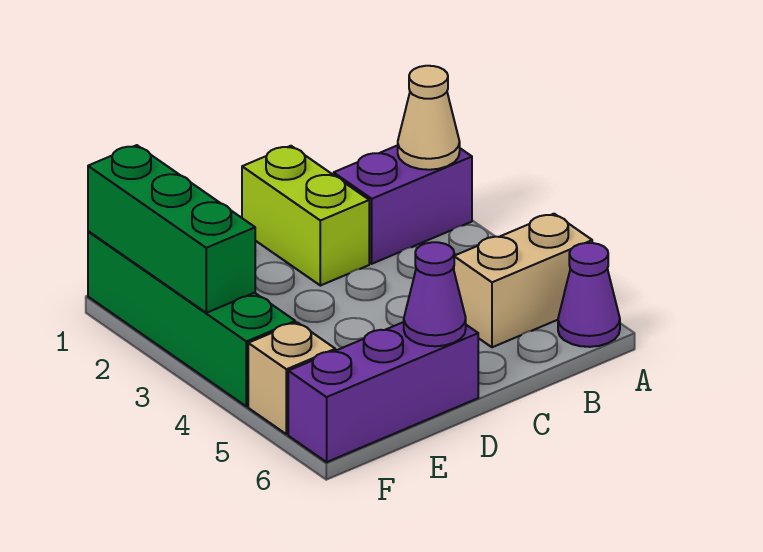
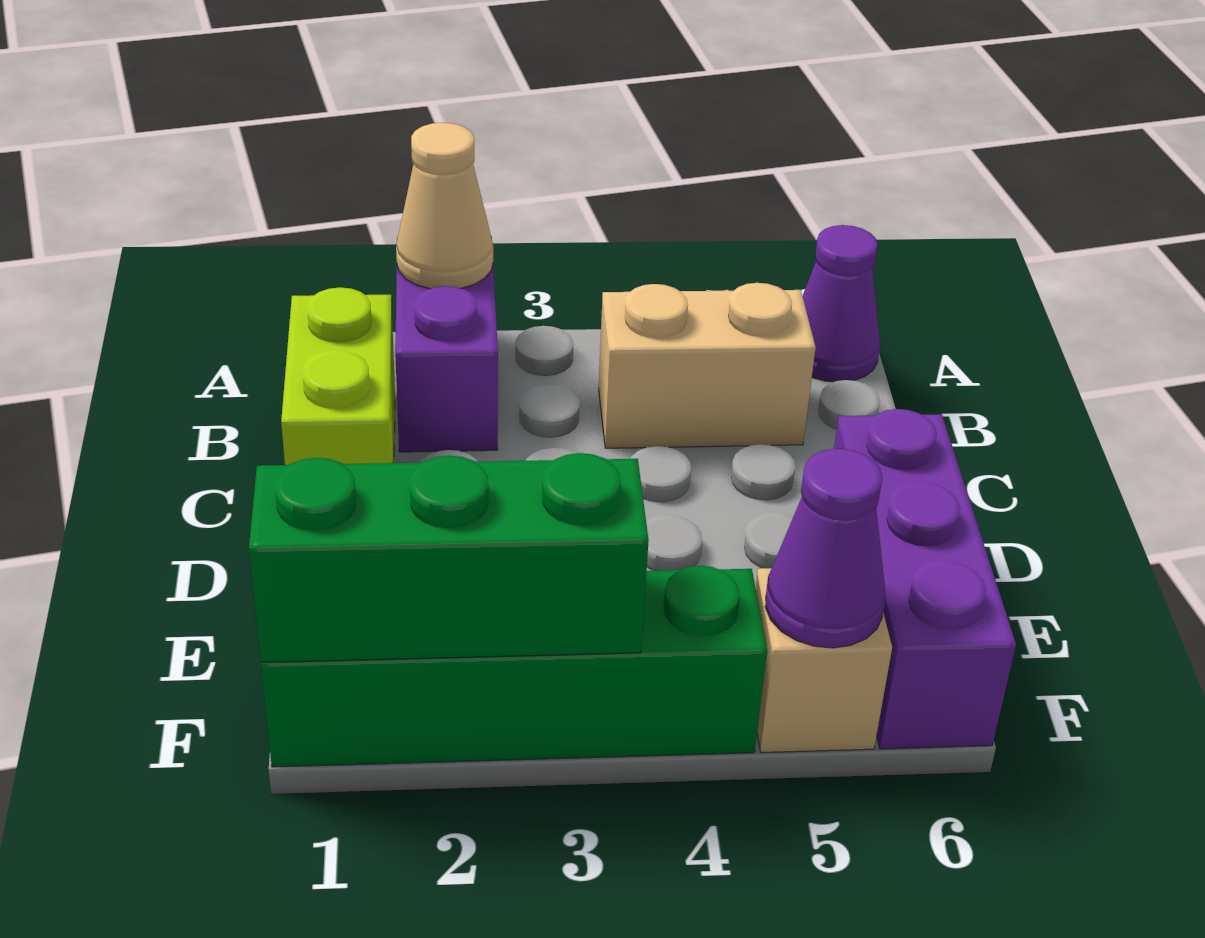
tan 1x2 brick [454,214,592,347] -> tan 1x2 brick turned to [599,283,816,448]
lime 1x2 brick [242,146,369,286] -> lime 1x2 brick turned to [281,287,395,465]
purple 1x1 cone [404,242,466,346] -> purple 1x1 cone moved to [765,449,885,648]

